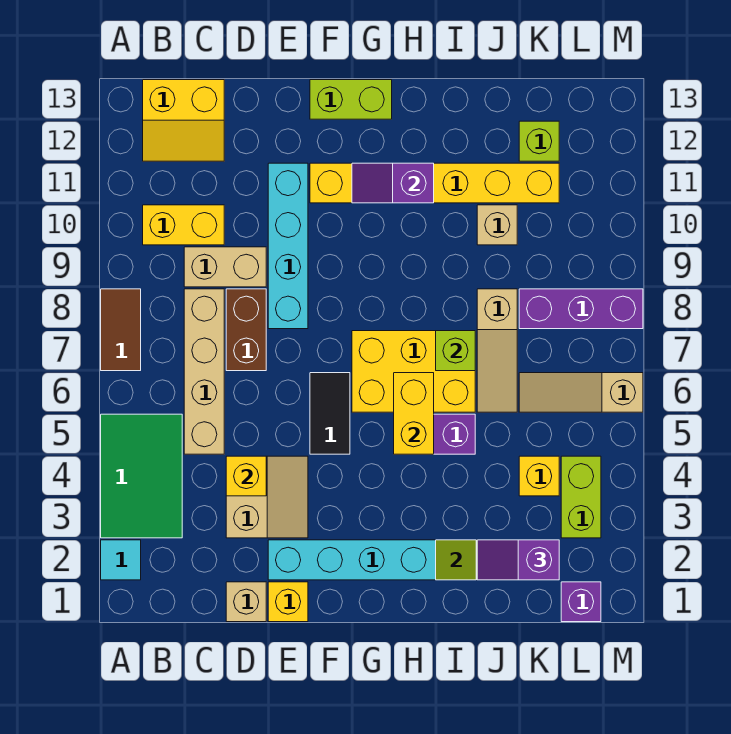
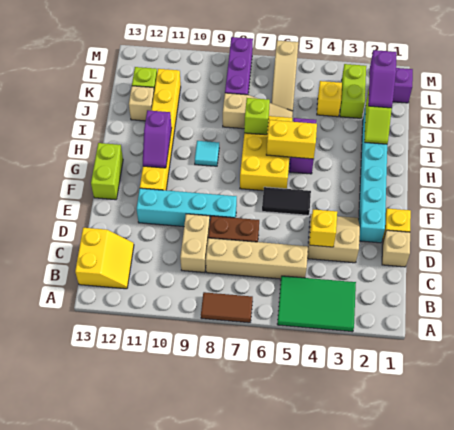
cyan 1x1 tile [101,540,141,580] -> cyan 1x1 tile moved to [195,141,219,166]
yellow 1x2 brick [143,205,224,245] -> none
tan 1x1 brick [477,205,517,245] -> tan 1x1 brick moved to [129,86,154,121]
lime 1x2 brick [561,456,601,538] -> lime 1x2 brick turned to [340,64,366,118]

